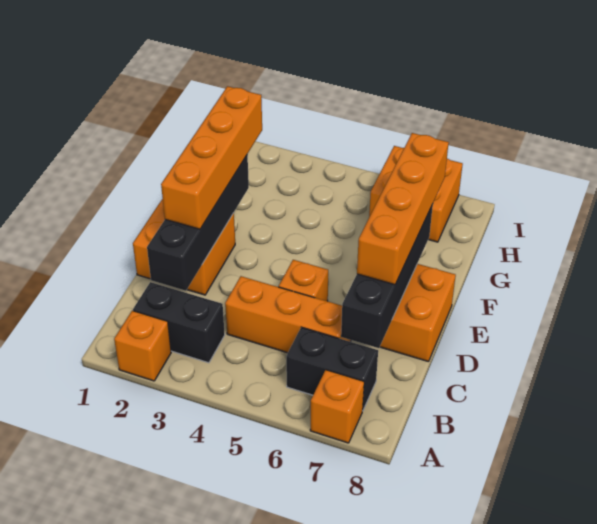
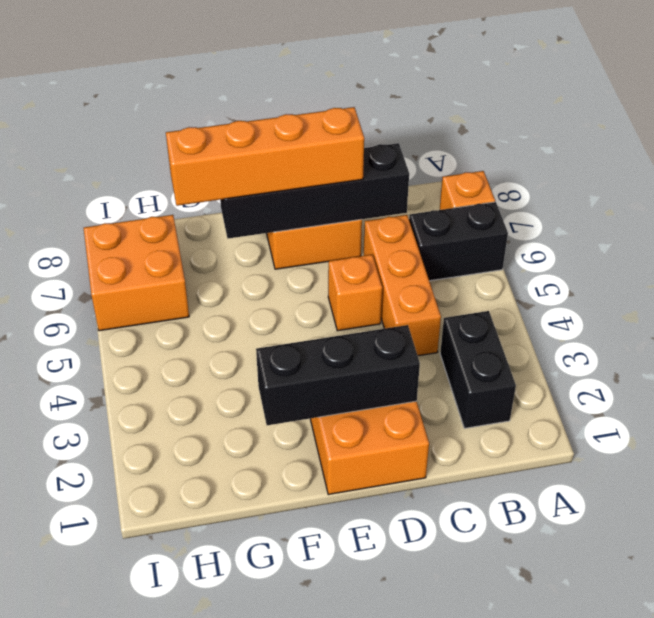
orange 1x1 brick [114,311,171,381] -> none
black 1x2 brick [286,327,378,411] -> black 1x2 brick turned to [409,202,508,281]
black 1x4 brick [147,154,249,291] -> black 1x3 brick [256,325,420,425]
orange 1x4 brick [161,86,262,229] -> none

